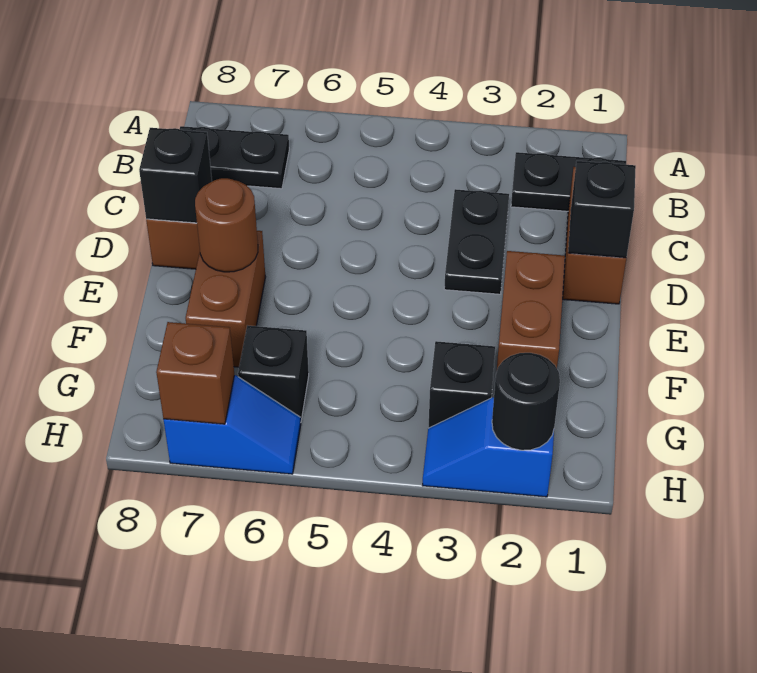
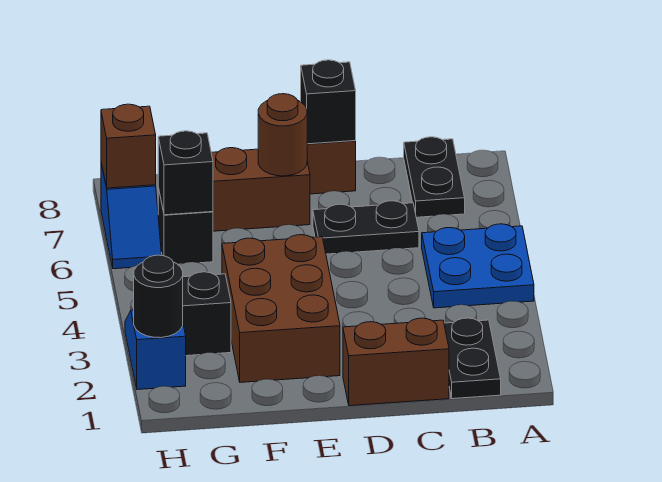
none -> blue 2x2 plate [422,224,534,308]
black 1x2 plate [444,189,509,294] -> black 1x2 plate moved to [313,201,419,254]
black 1x1 brick [568,161,636,258] -> black 1x1 brick moved to [158,131,213,215]
brown 1x2 brick [497,251,565,369] -> brown 2x3 brick [222,235,340,382]

